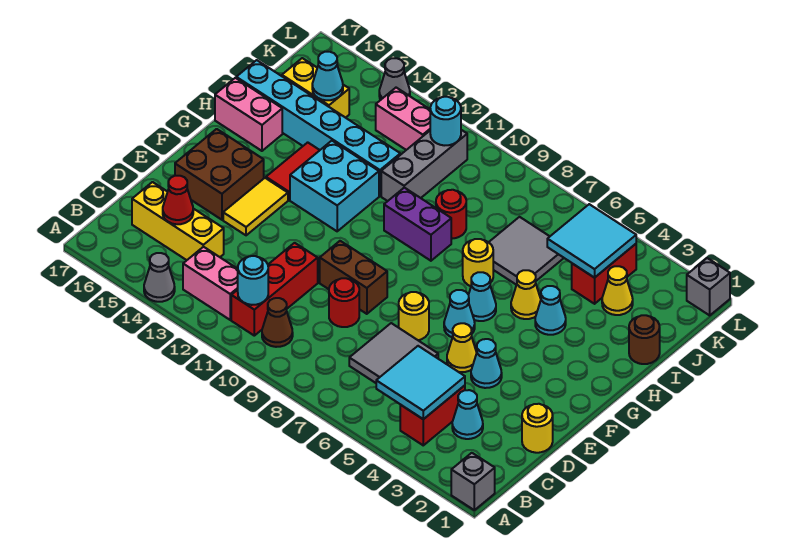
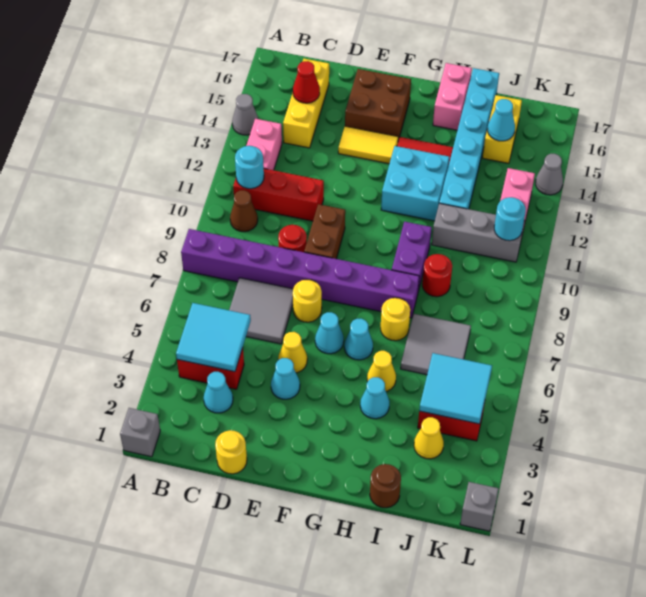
none -> purple 1x8 brick [181,229,419,318]

